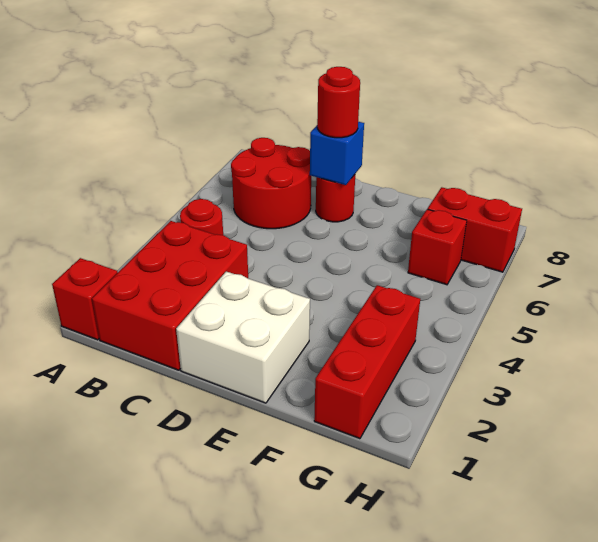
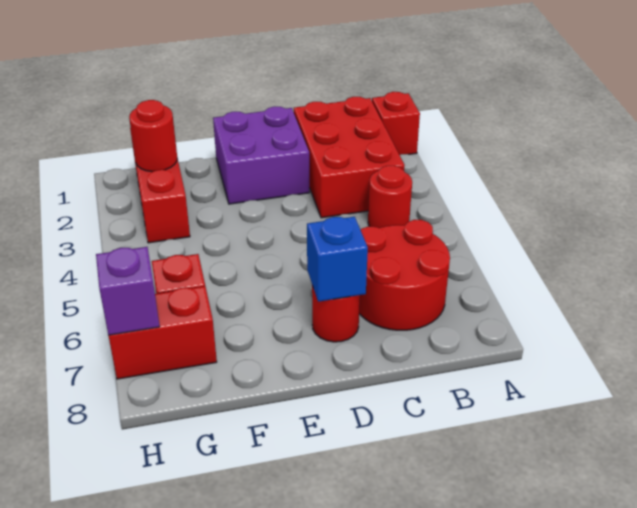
white 2x2 brick [176,272,310,403] -> purple 2x2 brick [213,106,309,204]
red 1x1 round brick [317,67,360,138] -> red 1x1 round brick moved to [129,100,177,172]
none -> purple 1x1 brick [96,247,160,335]

